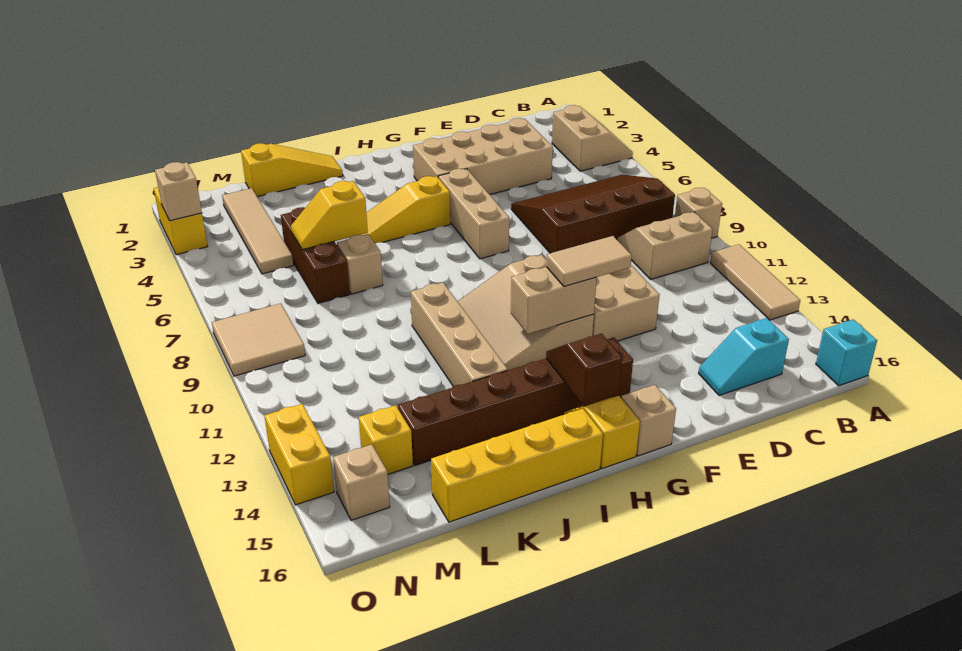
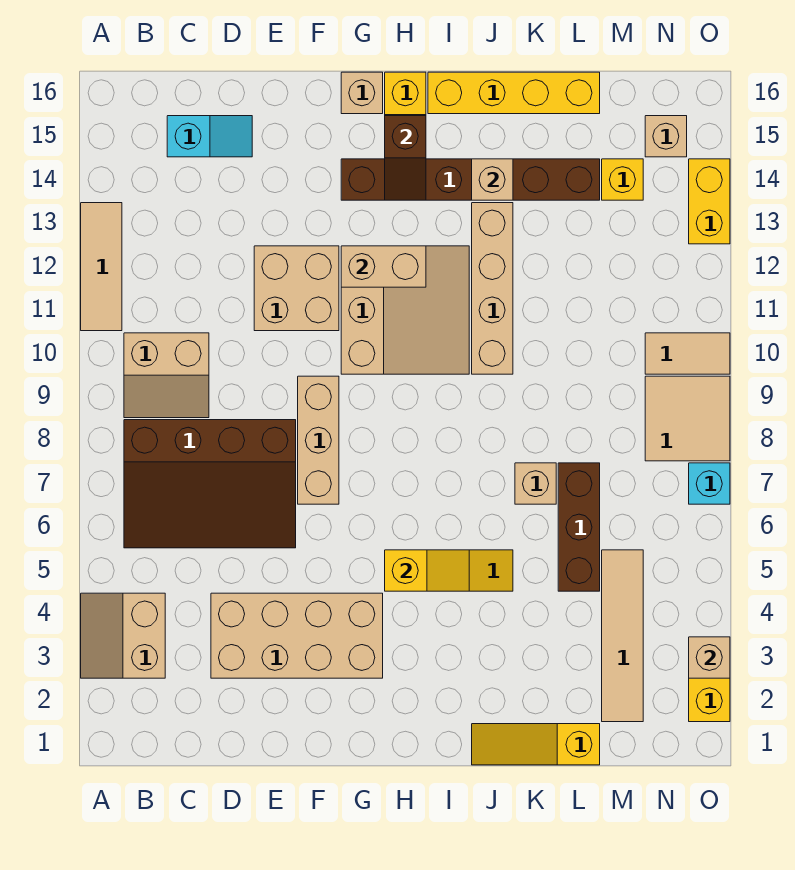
tan 1x1 brick [675,188,722,238] -> tan 1x1 brick moved to [472,159,513,200]
cyan 1x1 brick [816,319,877,386] -> cyan 1x1 brick moved to [689,463,730,504]
tan 1x2 tile [546,236,632,287] -> tan 1x2 tile moved to [645,333,730,374]
tan 1x3 brick [438,169,509,259] -> tan 1x3 brick moved to [298,376,339,504]
yellow 1x2 slope [291,181,368,250] -> yellow 1x2 slope moved to [385,550,469,591]

